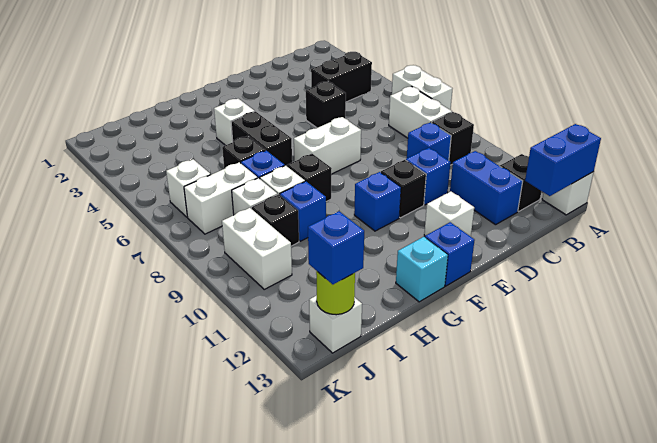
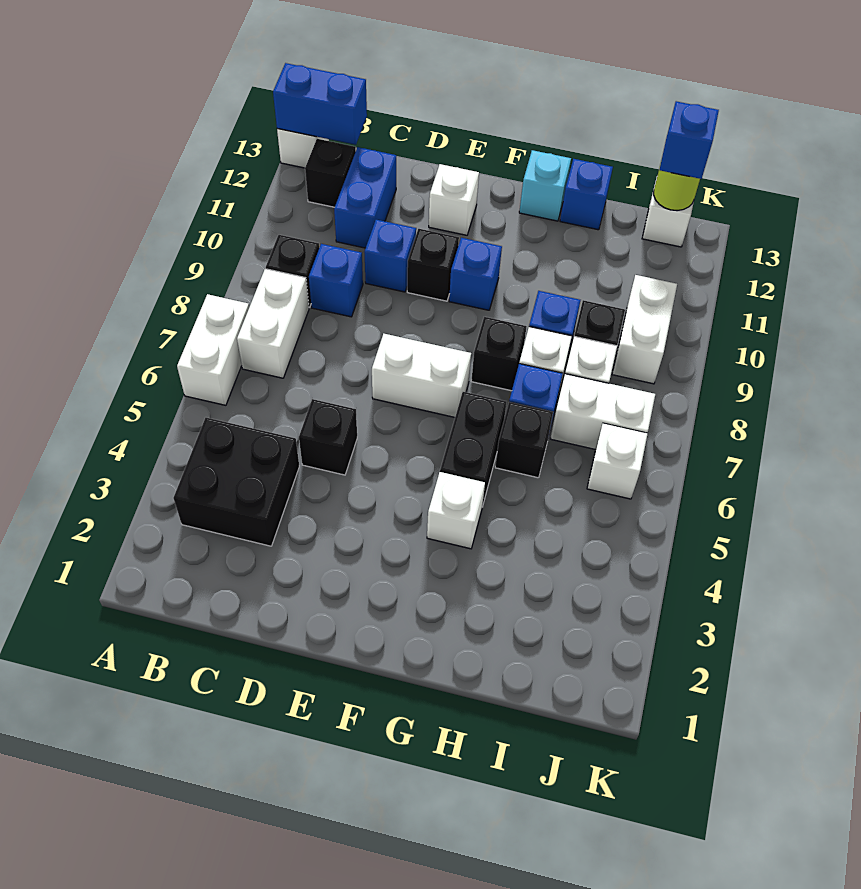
black 1x2 brick [311,52,372,102] -> black 2x2 brick [173,418,299,546]
blue 1x1 brick [425,222,475,286] -> blue 1x1 brick moved to [560,159,613,230]

